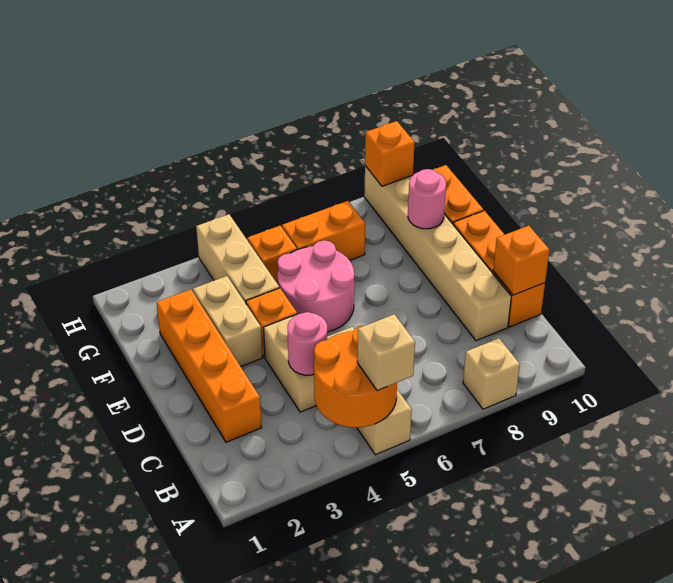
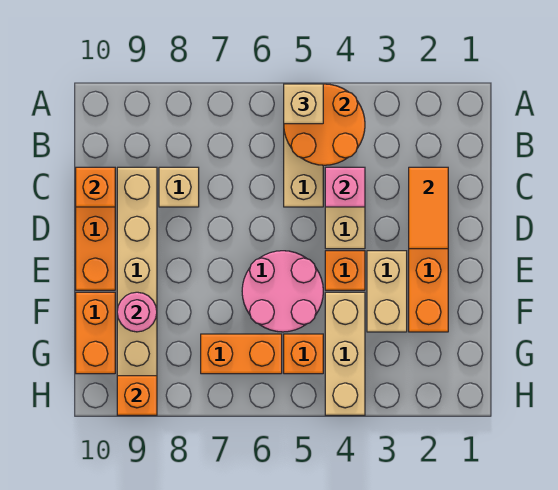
tan 1x1 brick [463,338,520,409] -> tan 1x1 brick moved to [159,167,199,207]
none -> orange 1x2 tile [409,167,448,249]
pink 1x1 round brick [288,312,327,375] -> pink 1x1 brick [325,167,365,207]

